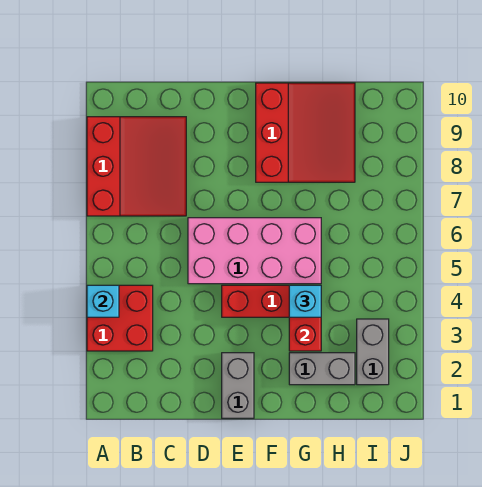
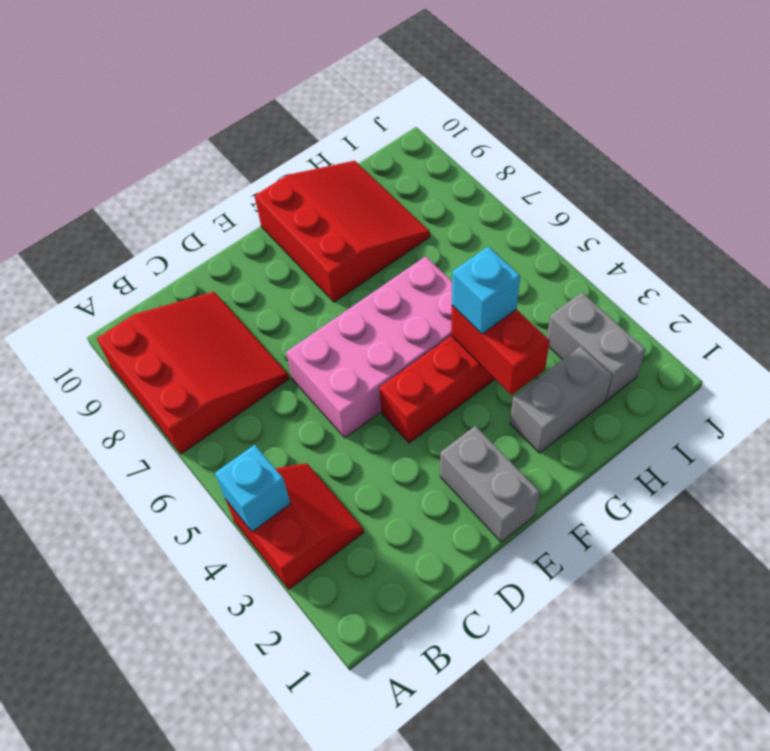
red 2x2 brick [87,285,153,351] -> red 2x2 slope [226,463,364,589]

